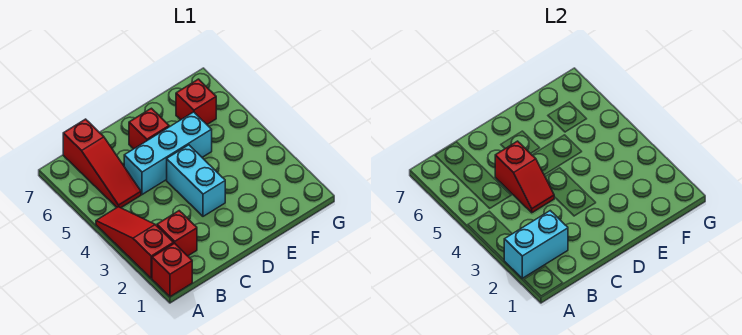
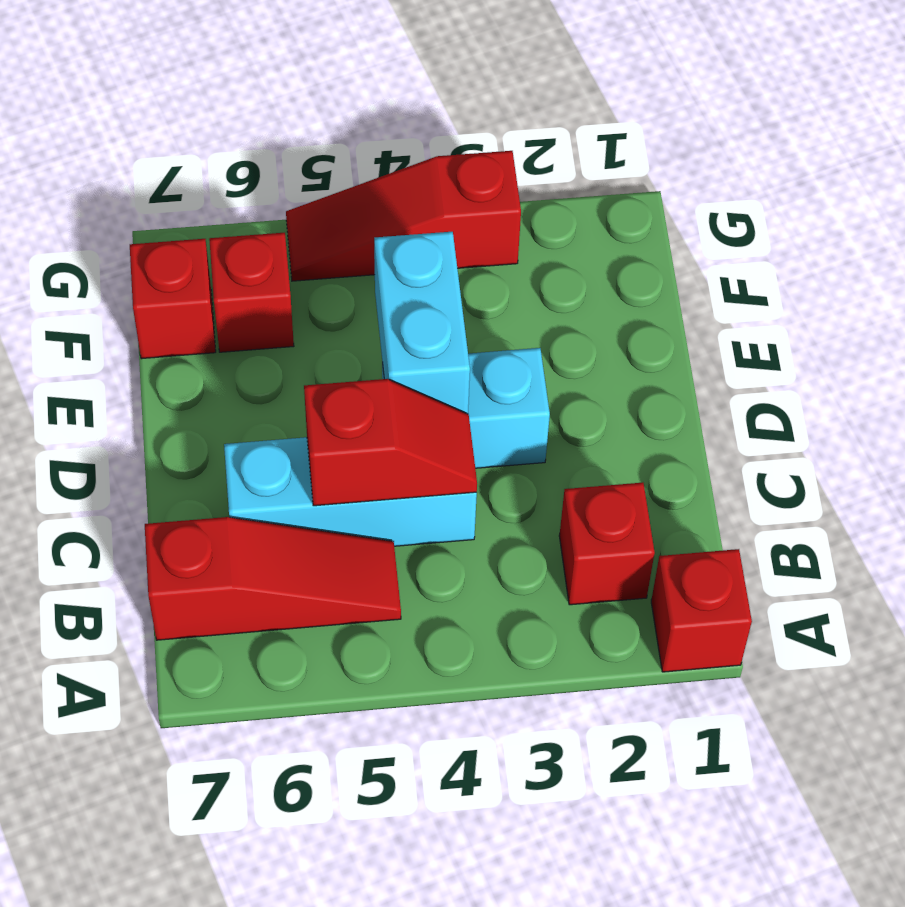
red 1x3 slope [96,207,174,278] -> red 1x3 slope moved to [286,151,521,281]
cyan 1x2 brick [504,211,568,278] -> cyan 1x2 brick moved to [374,232,470,414]
cyan 1x3 brick [124,112,212,195] -> cyan 1x3 brick turned to [224,437,477,546]
red 1x1 brick [129,108,169,149] -> red 1x1 brick moved to [130,239,216,359]

